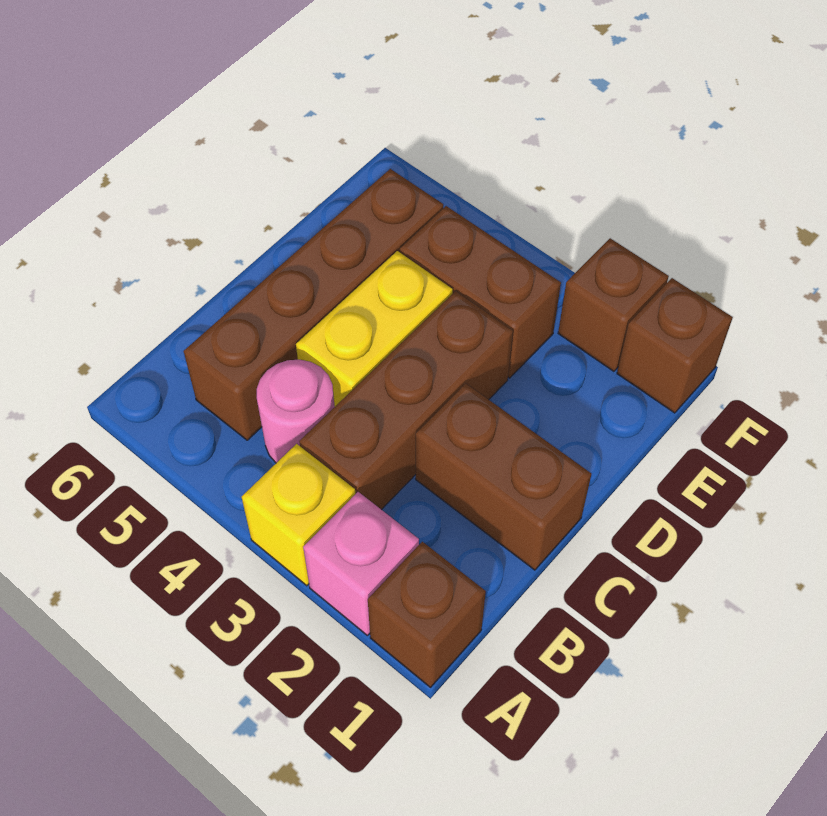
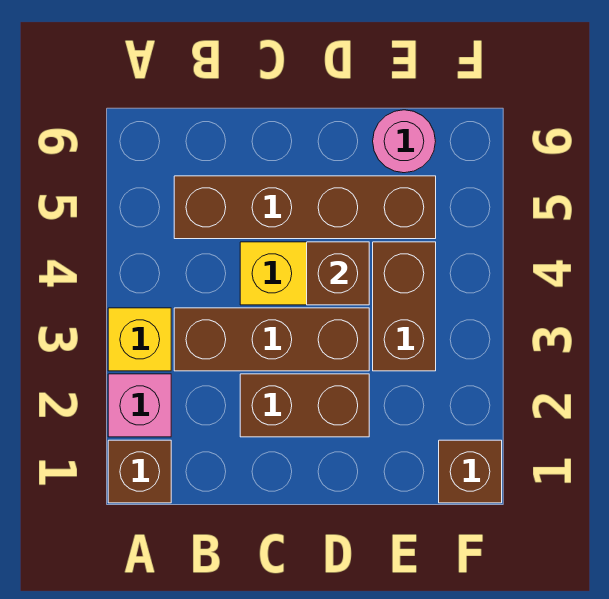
pink 1x1 round brick [257,360,335,463] -> pink 1x1 round brick moved to [373,110,436,173]
brown 1x2 brick [416,383,591,570] -> brown 1x2 brick turned to [240,374,369,437]
brown 1x1 brick [558,238,669,371] -> brown 1x1 brick moved to [307,242,369,305]

